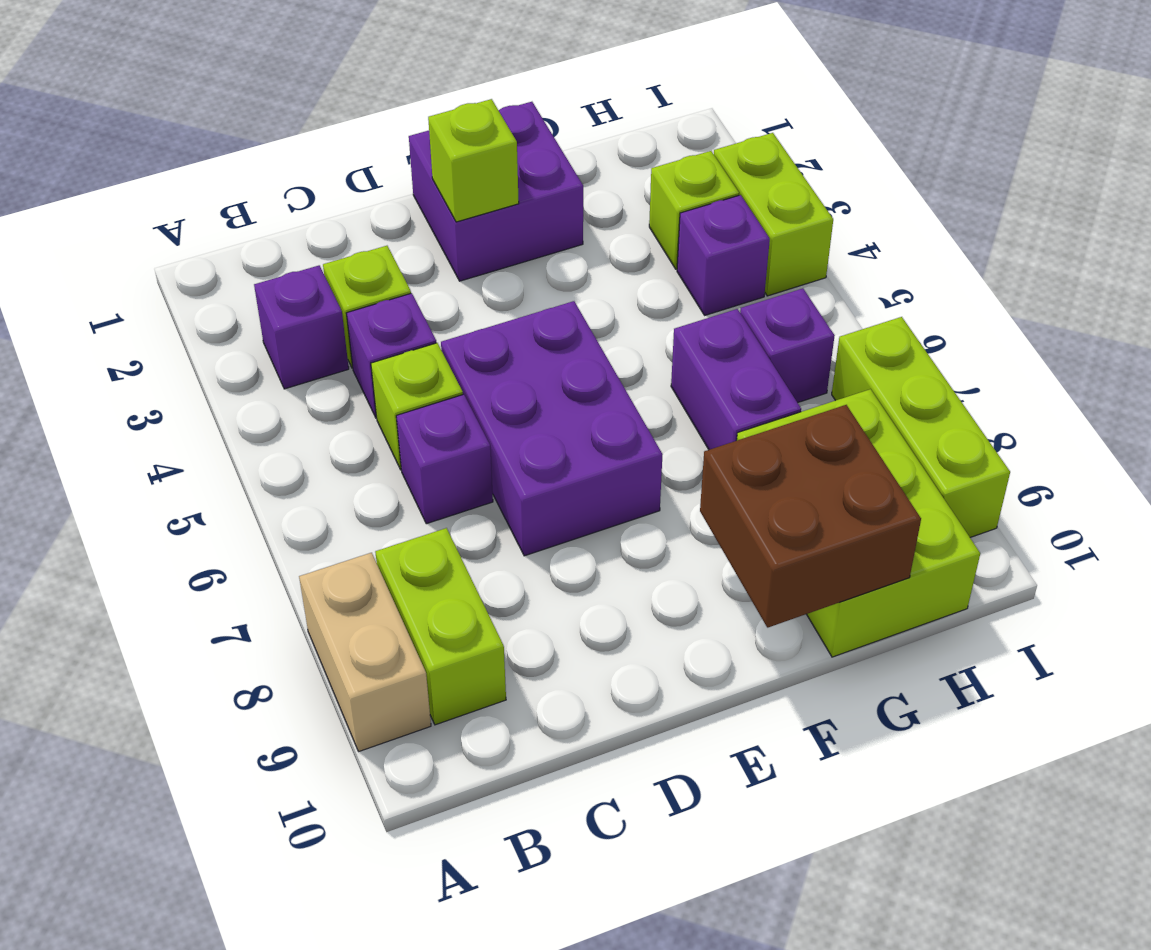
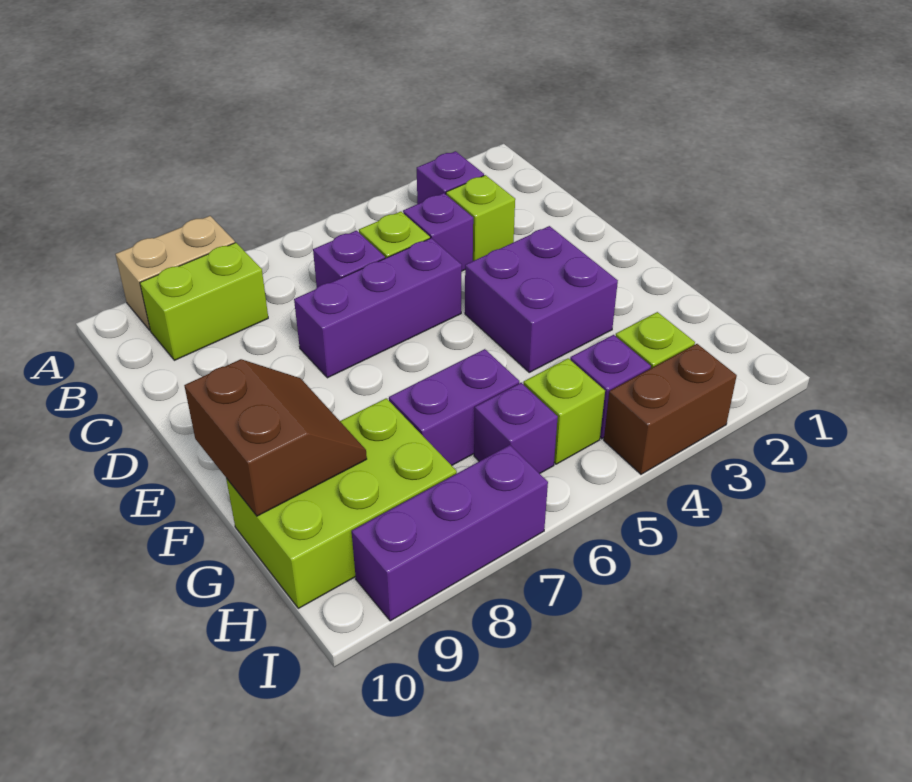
purple 2x3 brick [441,301,663,556] -> purple 1x3 brick [294,238,462,378]
purple 2x2 brick [409,102,583,281] -> purple 2x2 brick moved to [465,226,618,372]
lime 1x1 brick [428,99,519,222] -> lime 1x1 brick moved to [523,358,605,464]
brown 2x2 brick [700,405,921,628] -> brown 2x2 slope [184,359,367,516]
lime 1x2 brick [714,133,833,296] -> brown 1x2 brick [604,344,737,474]
lime 1x3 brick [832,317,1010,537] -> purple 1x3 brick [352,445,548,621]

